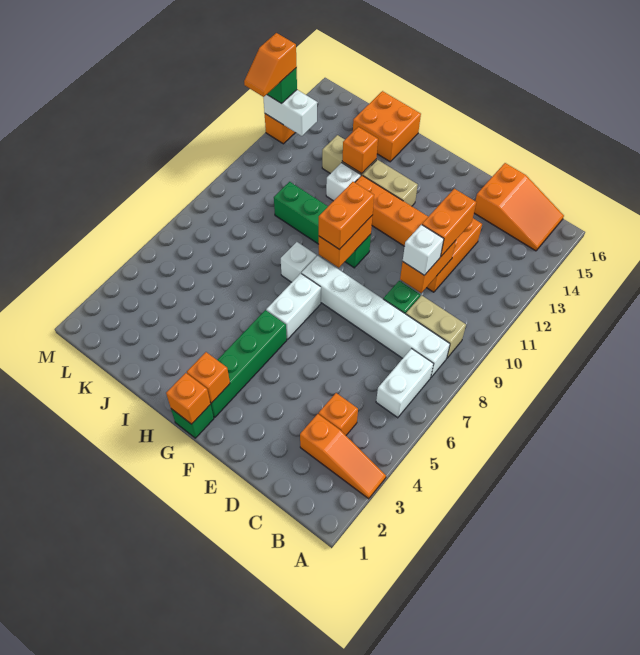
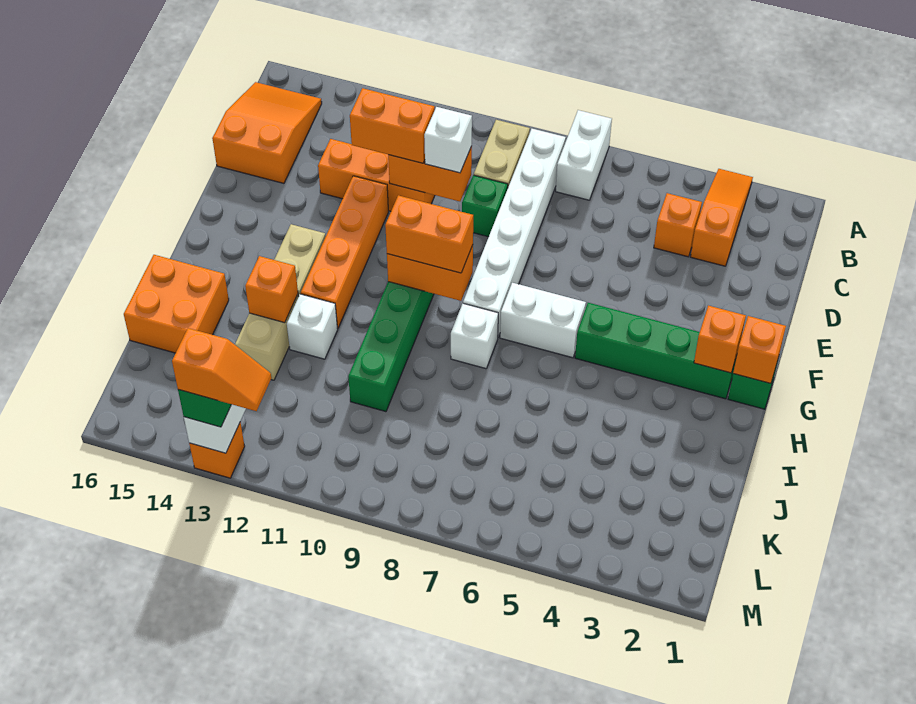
white 1x2 brick [376,349,433,418] -> white 1x2 brick turned to [556,110,612,200]

